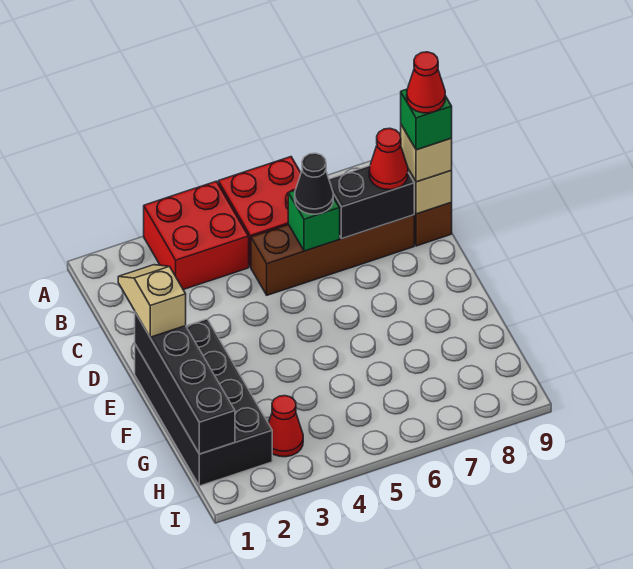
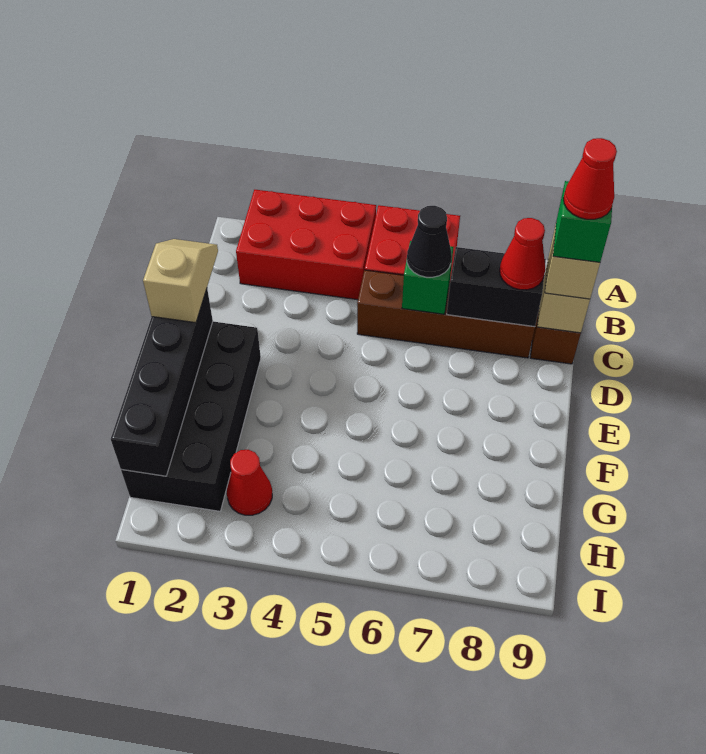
red 2x2 brick [144,181,249,290] -> red 2x3 brick [236,189,376,300]

